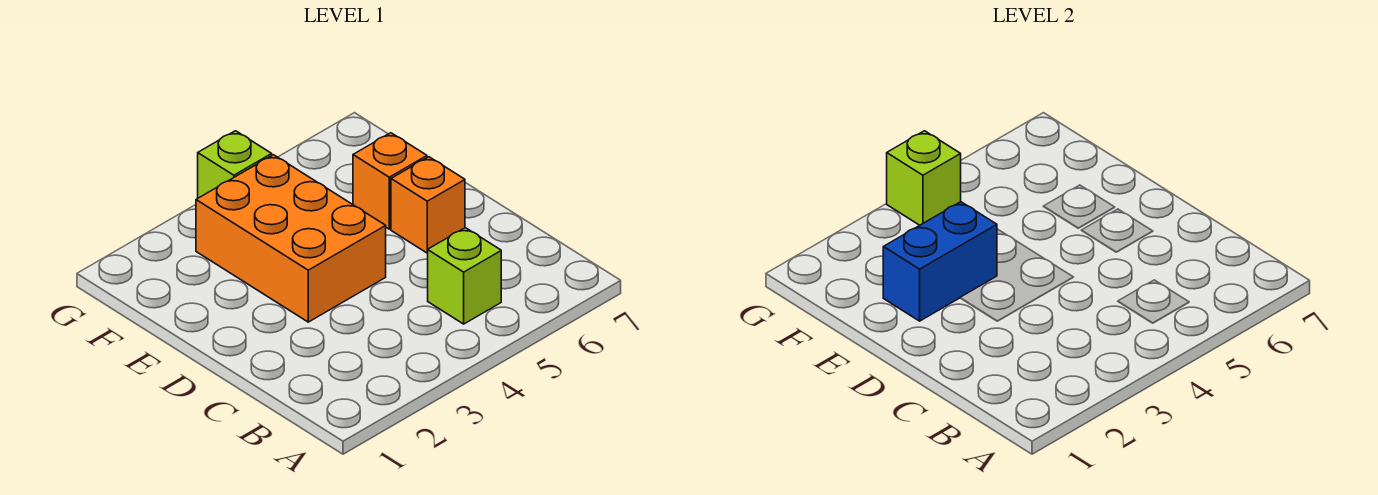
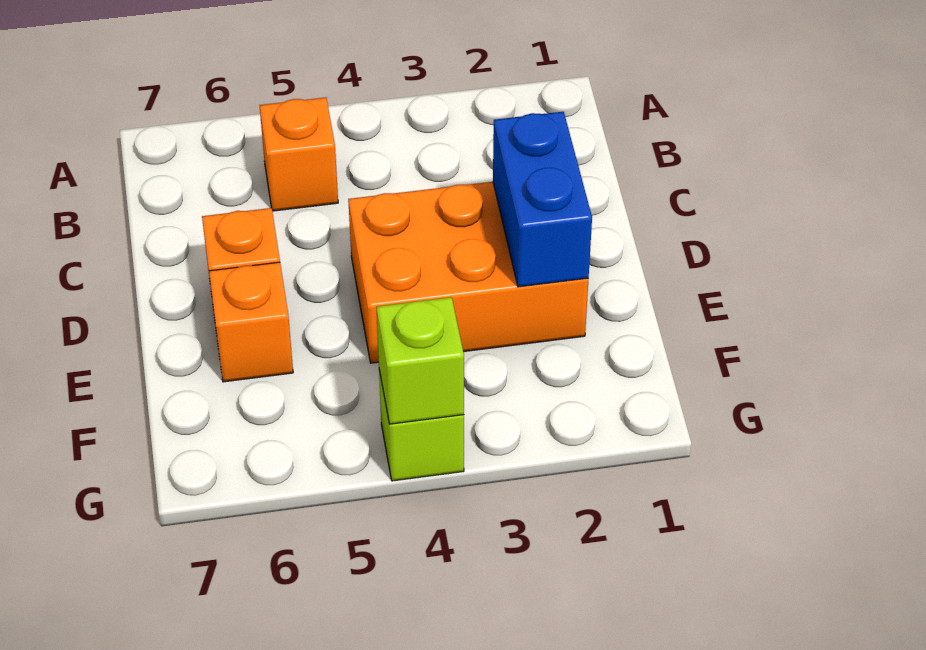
lime 1x1 brick [428,228,501,324] -> orange 1x1 brick [259,97,338,211]
orange 2x3 brick [196,155,386,322] -> orange 2x3 brick turned to [348,182,588,363]
blue 1x2 brick [883,202,997,321] -> blue 1x2 brick turned to [493,112,592,287]

